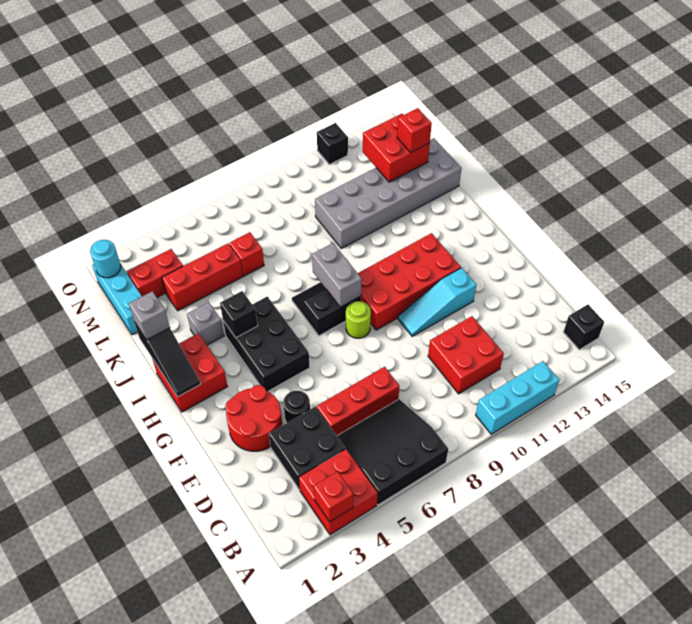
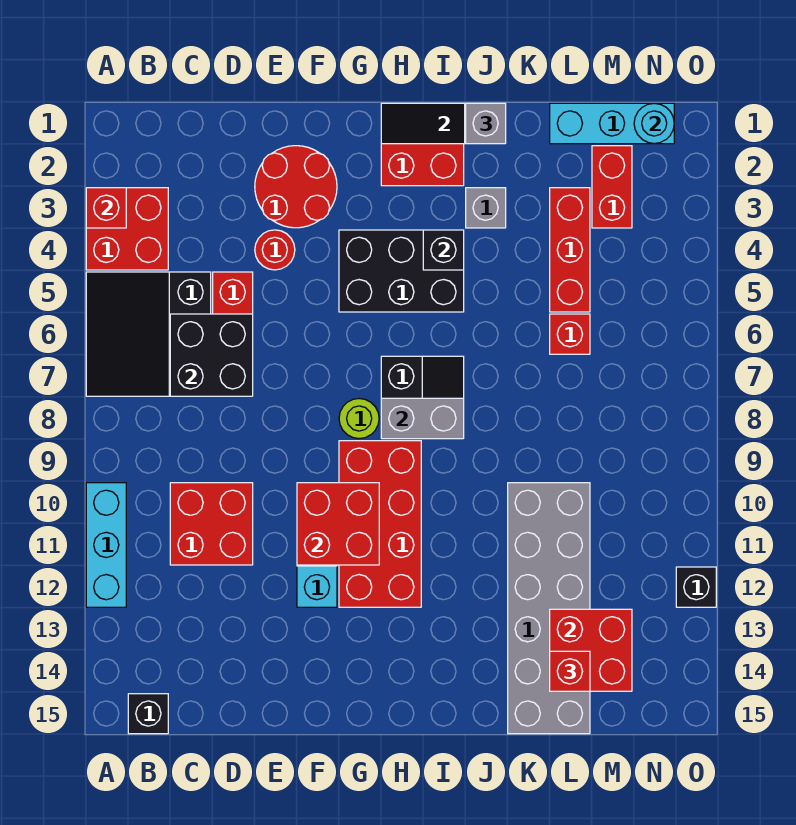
black 3x3 slope [337,399,448,505] -> black 3x3 slope turned to [86,272,211,396]
black 2x2 brick [269,407,345,490] -> black 2x2 brick moved to [170,314,253,396]
black 1x1 round brick [283,390,310,423] -> red 1x1 round brick [255,230,295,270]
none -> red 2x2 brick [297,483,379,565]

